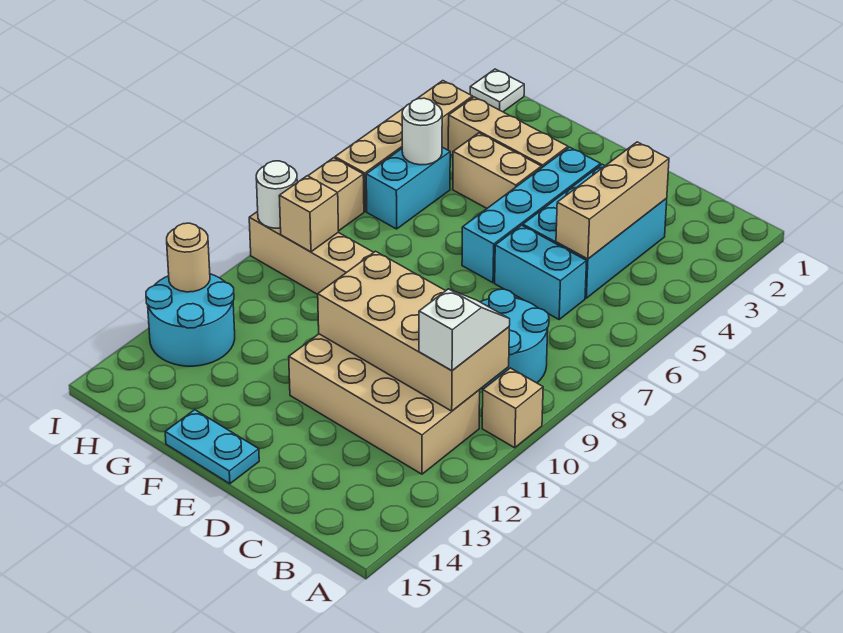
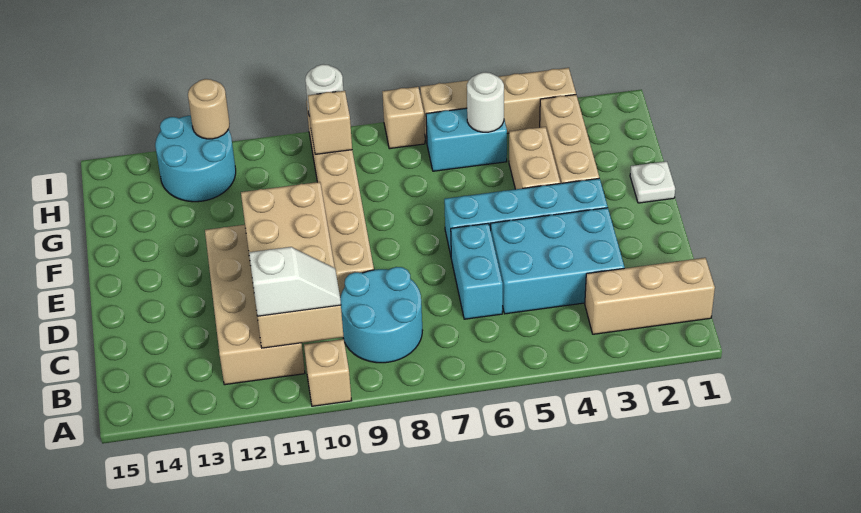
tan 1x3 brick [556,142,669,259] -> tan 1x3 brick moved to [585,258,715,334]
cyan 1x2 plate [165,410,259,484] -> none
white 1x1 plate [470,69,524,112] -> white 1x1 plate moved to [630,161,675,203]

